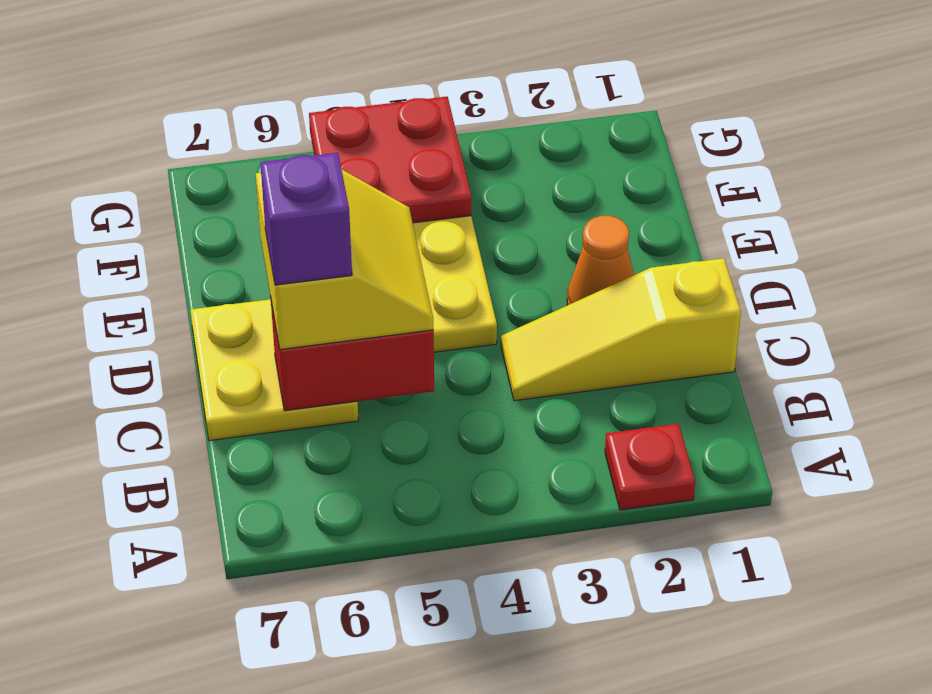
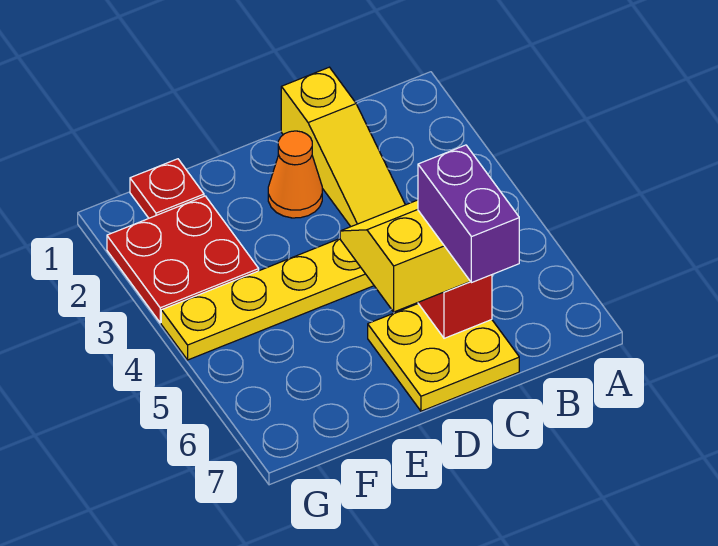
red 1x1 plate [605,424,695,510] -> red 1x1 plate moved to [130,159,204,218]
purple 1x1 brick [260,153,352,285] -> purple 1x2 brick [418,145,519,283]
red 2x2 plate [309,97,471,223] -> red 2x2 plate moved to [107,196,259,323]

